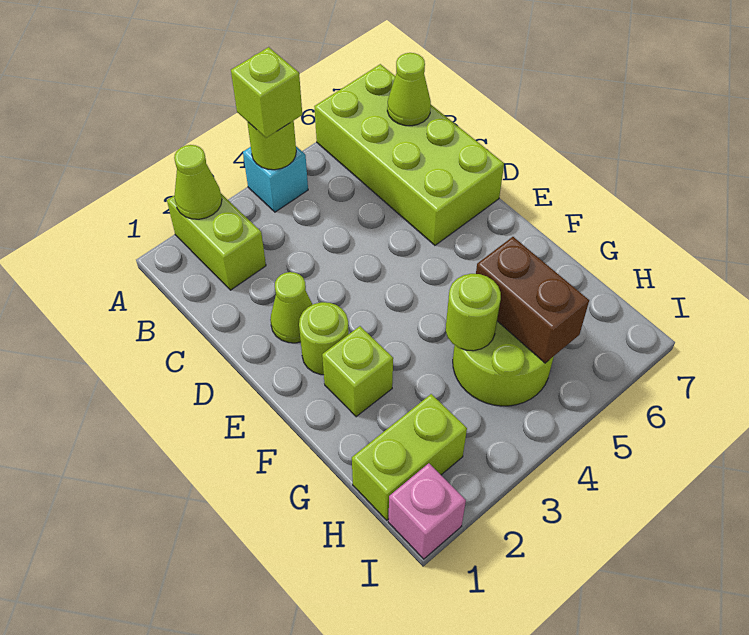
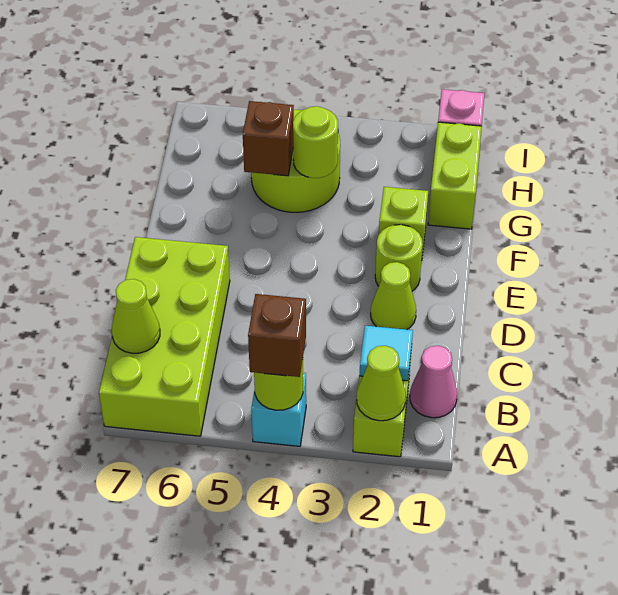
lime 1x1 brick [231,47,302,138] -> brown 1x1 brick [248,294,306,377]
none -> pink 1x1 cone [410,346,457,418]
none -> cyan 1x1 tile [359,326,413,381]
brown 1x2 brick [476,237,589,363] -> brown 1x1 brick [243,101,294,176]
lime 1x2 brick [352,394,467,520] -> lime 1x2 brick turned to [428,122,482,229]

